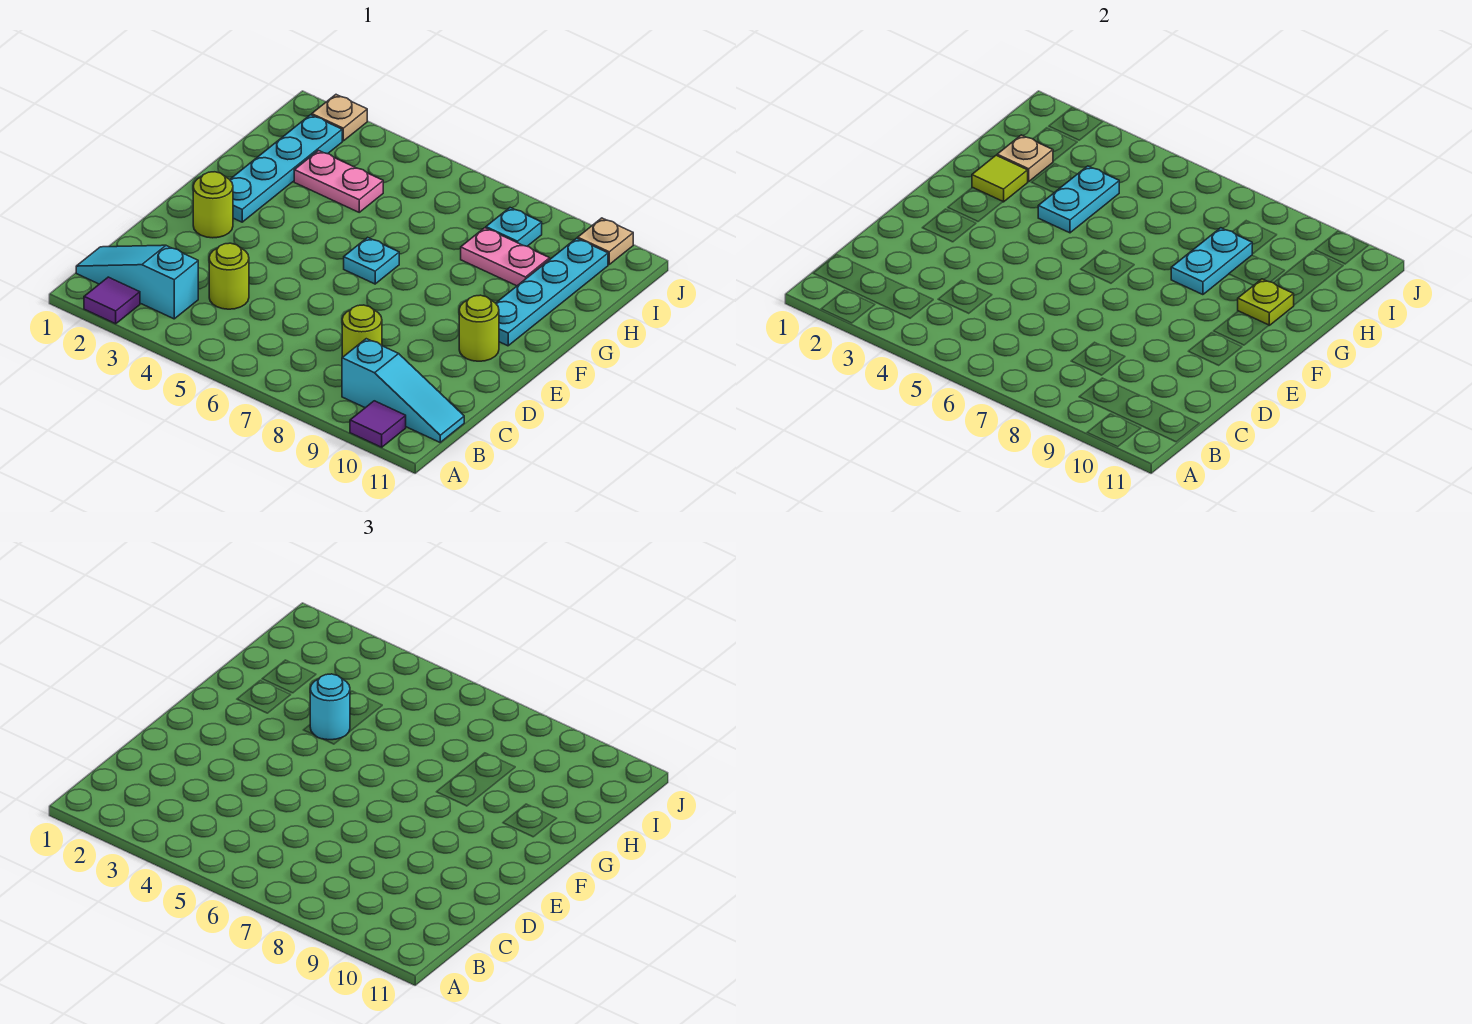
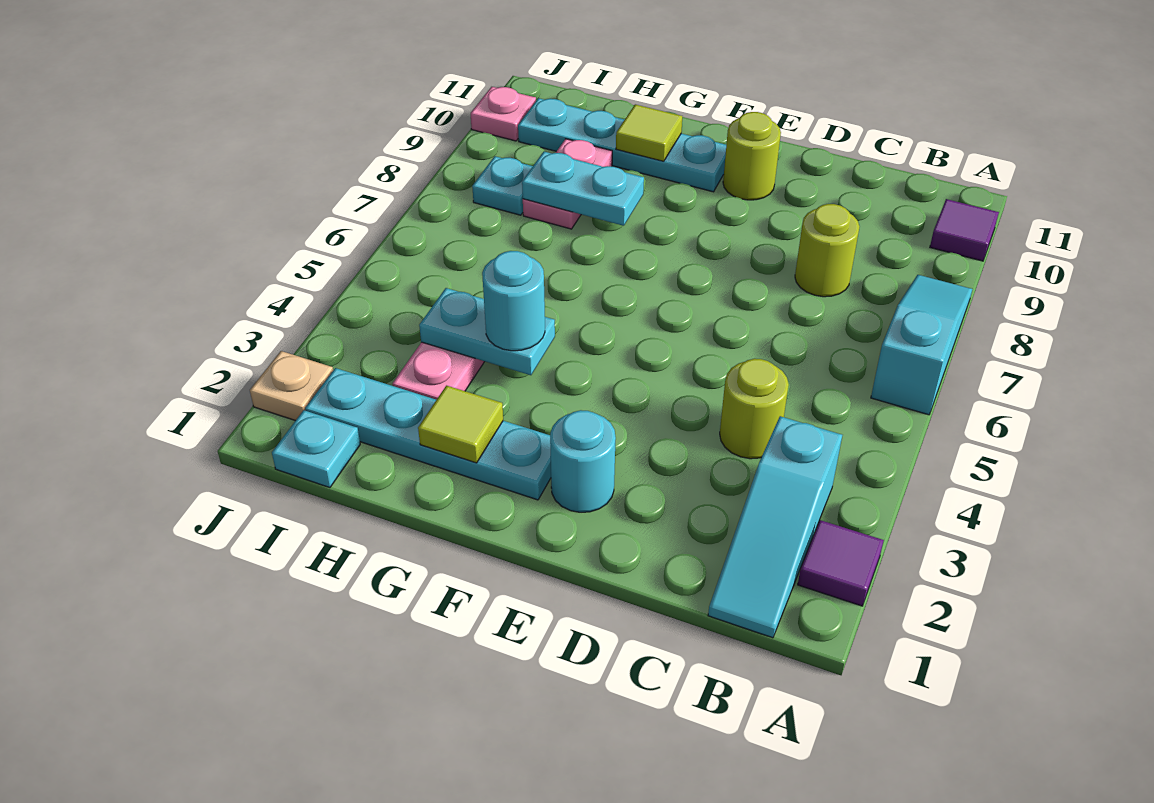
cyan 1x3 slope [342,339,464,442] -> cyan 1x3 slope moved to [871,275,972,415]
lime 1x1 round brick [193,172,233,238] -> cyan 1x1 round brick [550,410,616,512]
cyan 1x1 plate [344,237,399,284] -> cyan 1x1 plate moved to [272,410,360,488]
lime 1x1 plate [1238,279,1294,325] -> lime 1x1 tile [616,104,682,161]
tan 1x1 plate [997,135,1053,181] -> none
tan 1x1 plate [578,218,633,264] -> pink 1x1 plate [471,87,536,141]

